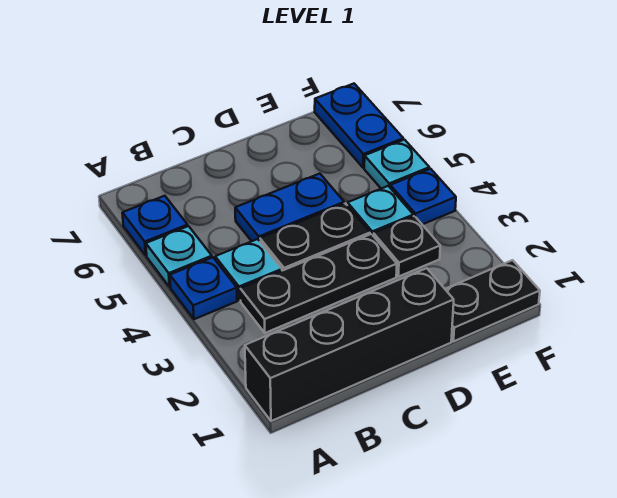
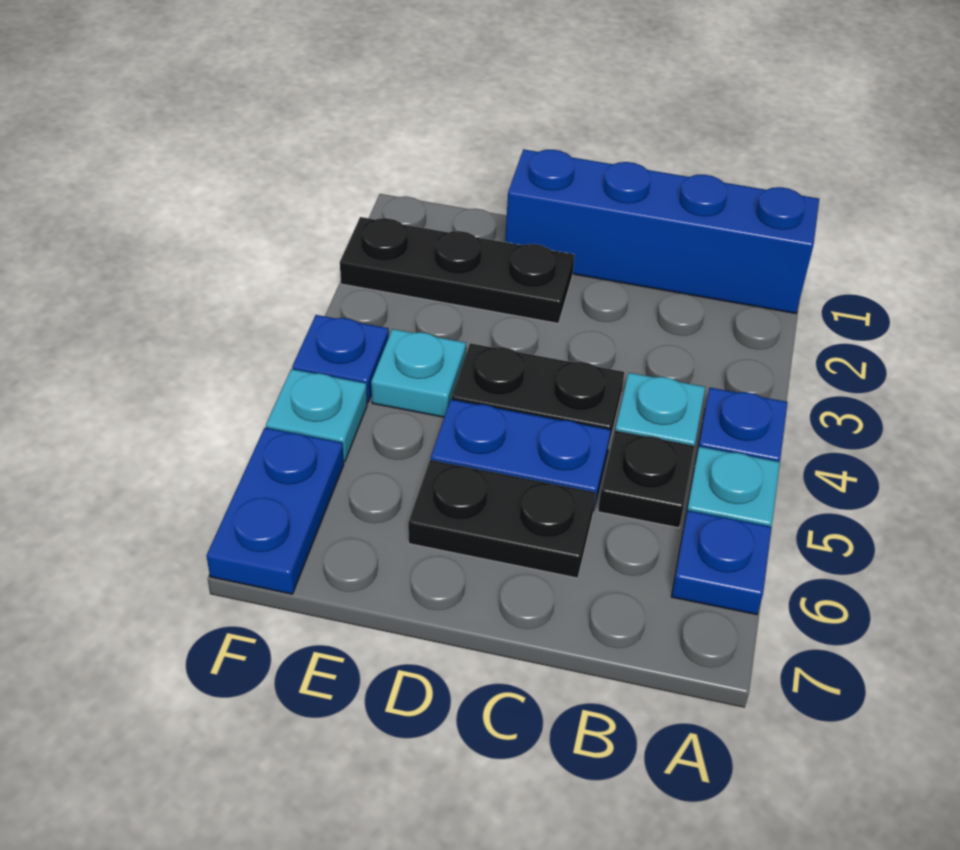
black 1x4 brick [245,268,454,421] -> blue 1x4 brick [505,149,819,313]
black 1x3 plate [240,234,397,333] -> black 1x3 plate moved to [340,217,574,324]
black 1x2 plate [445,260,540,341] -> black 1x2 plate moved to [408,460,596,578]
black 1x1 plate [374,216,440,277] -> black 1x1 plate moved to [598,431,695,528]

